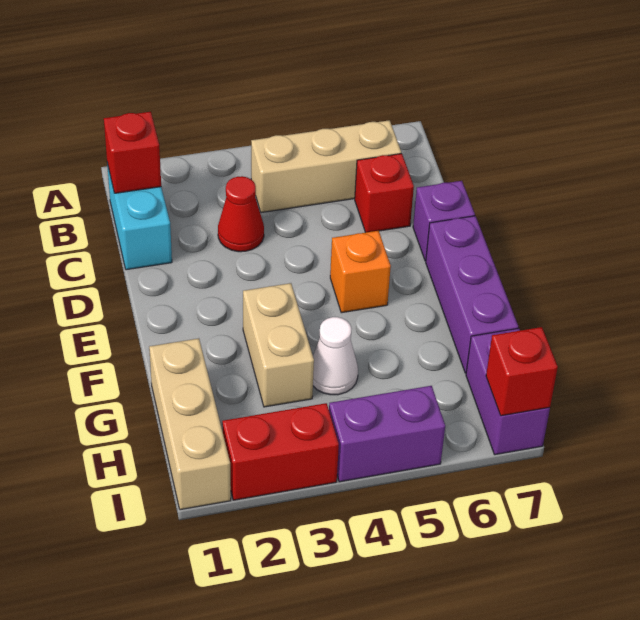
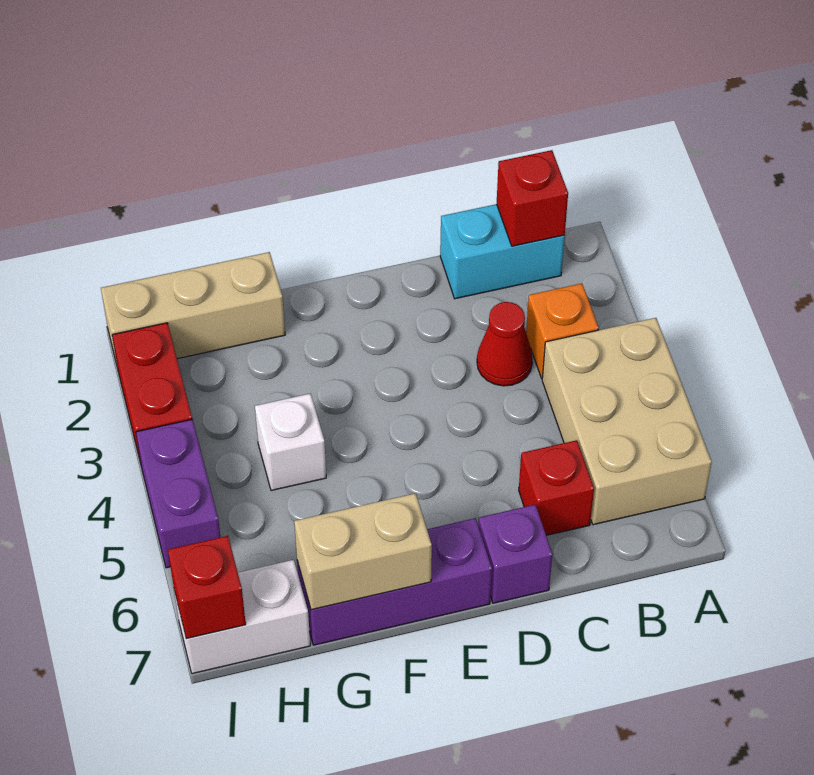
tan 1x3 brick [251,120,401,213] -> tan 2x3 brick [542,318,712,525]
orange 1x1 brick [330,231,391,313] -> orange 1x1 brick moved to [526,283,599,378]
tan 1x2 brick [243,283,314,407] -> tan 1x2 brick moved to [294,493,432,610]
white 1x1 cone [313,317,358,395] -> white 1x1 brick [255,393,326,491]
purple 1x2 brick [466,328,550,455] -> white 1x2 brick [174,560,310,674]

